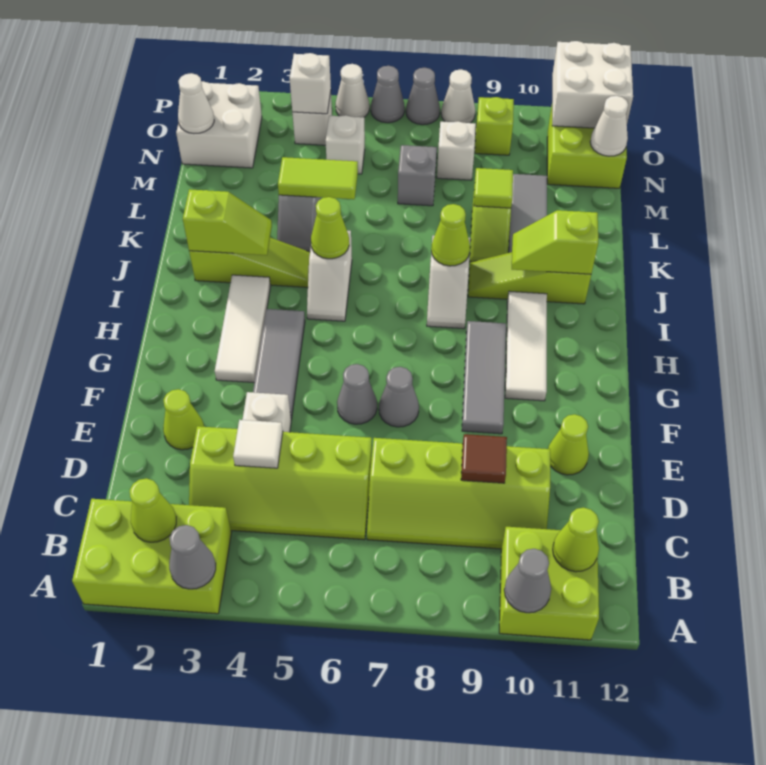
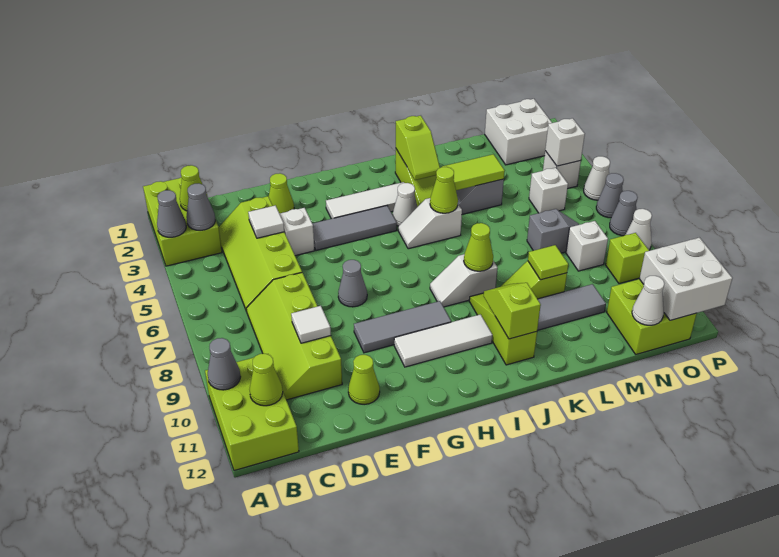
lime 2x2 brick [499,527,599,640] -> lime 2x3 brick [205,354,299,471]
brown 1x1 tile [461,434,507,483] -> white 1x1 tile [291,306,331,343]
grey 1x1 cone [337,364,377,424] -> grey 1x1 cone moved to [186,183,215,230]
lime 1x2 tile [278,157,358,199] -> lime 1x2 tile turned to [443,154,505,190]
white 1x1 cone [178,73,214,134] -> white 1x1 cone moved to [392,183,418,226]

